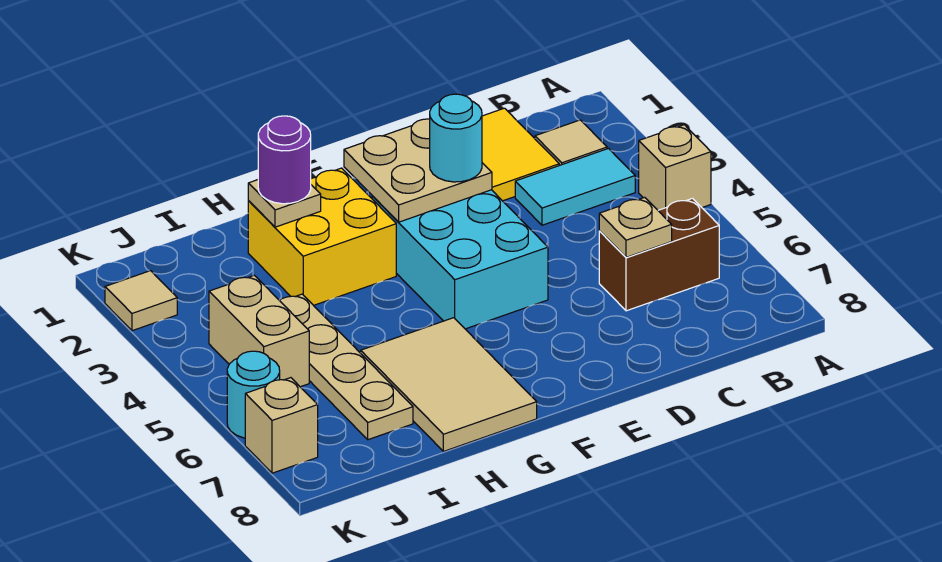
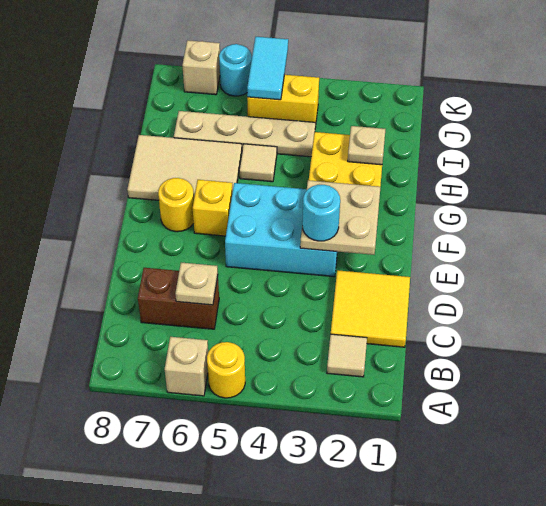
tan 1x1 brick [639,125,711,210] -> tan 1x1 brick moved to [165,337,208,396]
none -> yellow 1x1 round brick [207,342,245,398]
cyan 1x2 tile [515,148,635,225] -> cyan 1x2 tile moved to [247,37,288,100]
brown 1x2 brick [599,198,719,311] -> brown 1x2 brick turned to [138,268,219,329]
none -> yellow 1x1 brick [193,180,233,236]
none -> yellow 1x1 round brick [158,178,194,232]
purple 1x1 round brick [258,116,311,204] -> none
tan 1x2 brick [209,275,309,387] -> yellow 1x2 brick [247,75,319,127]
tan 1x1 tile [105,271,177,331] -> tan 1x1 tile moved to [239,144,277,182]

